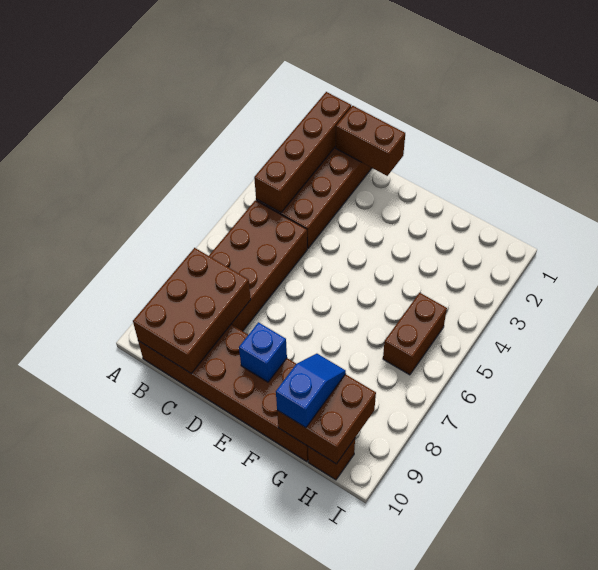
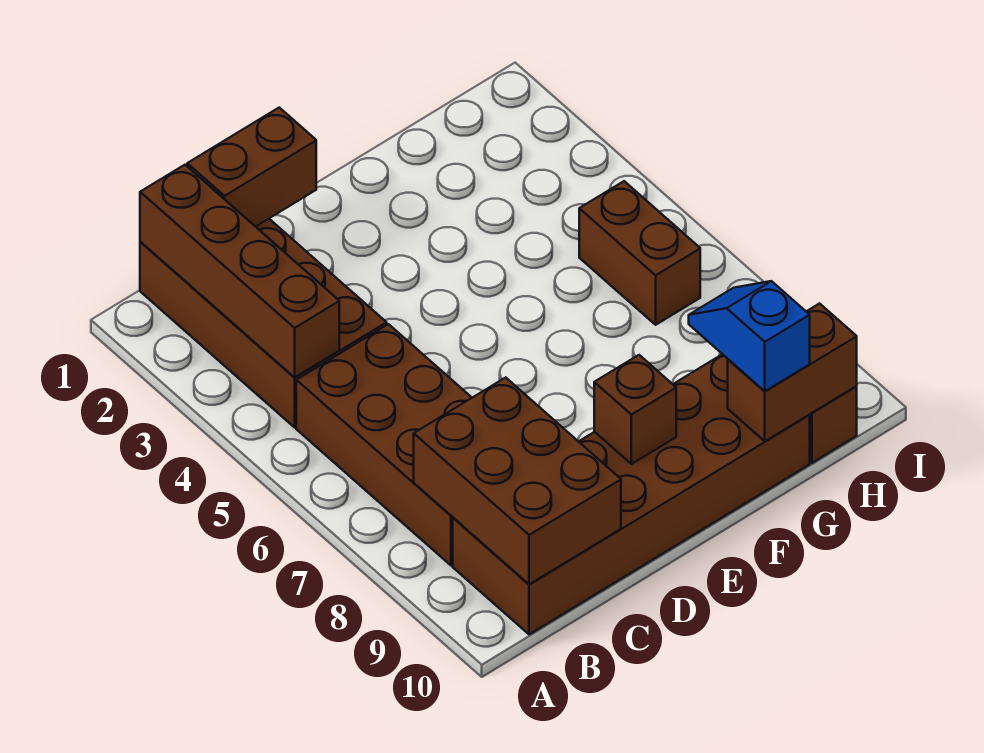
blue 1x1 brick [239,322,287,382] -> brown 1x1 brick [594,355,676,464]
brown 2x2 brick [277,374,376,464] -> brown 1x2 brick [728,304,857,441]

